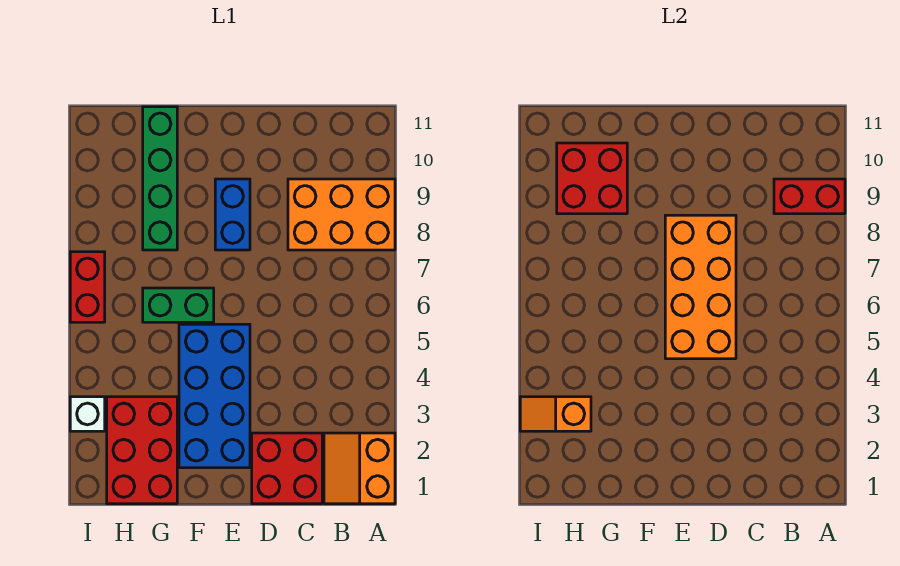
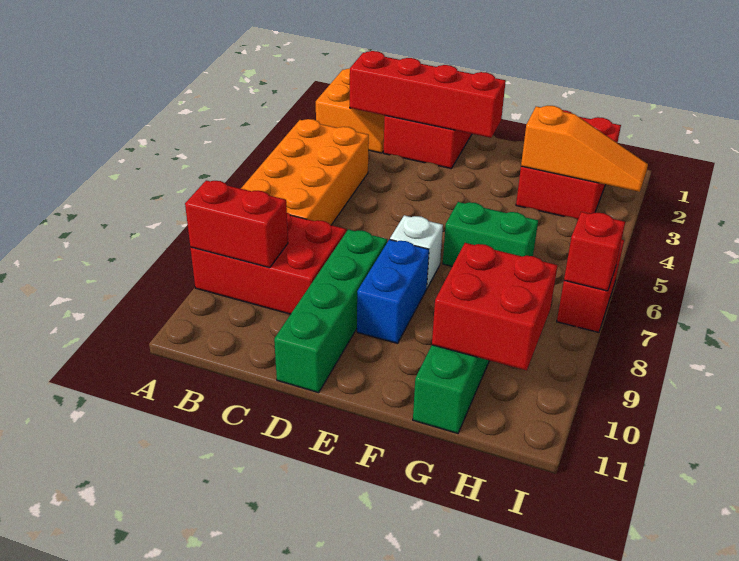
orange 2x3 brick [288,179,395,250] -> red 2x3 brick [190,213,346,314]
none -> red 1x4 brick [350,51,506,138]
orange 2x4 brick [665,215,736,359] -> orange 2x4 brick moved to [241,119,369,225]
none -> green 1x4 brick [274,229,387,393]
blue 2x4 brick [179,324,250,468] -> none
orange 1x2 slope [520,397,591,431] -> orange 1x3 slope [521,106,648,192]
white 1x1 brick [70,397,105,431] -> white 1x1 brick moved to [390,215,443,288]
none -> red 1x1 brick [564,212,625,291]

